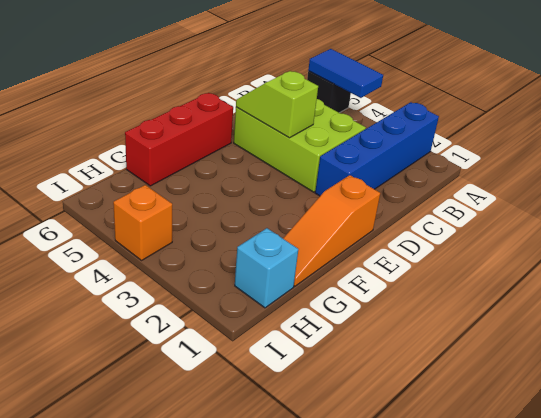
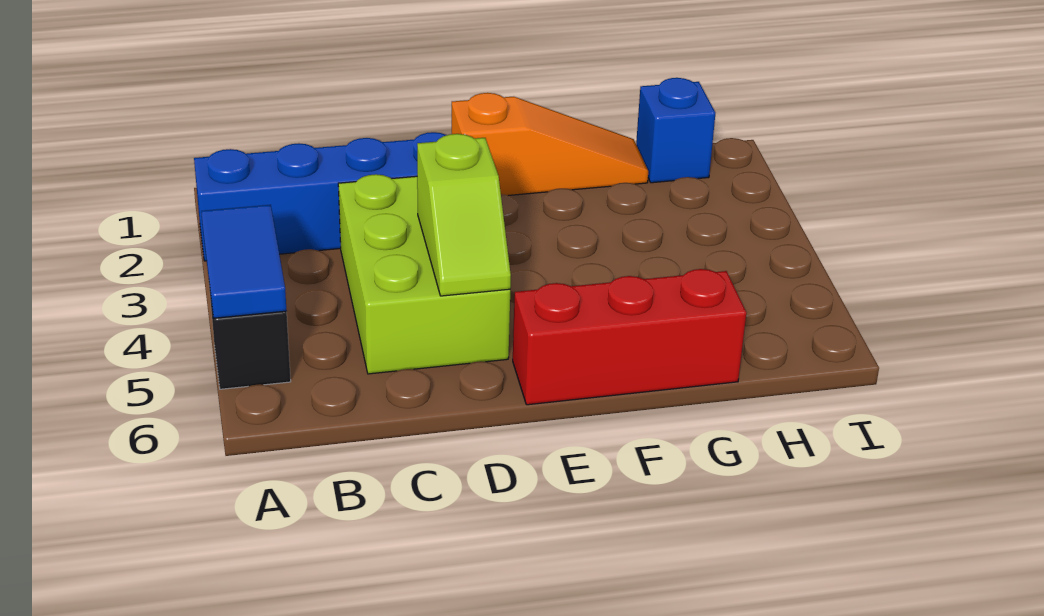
cyan 1x1 brick [235,228,298,308] -> blue 1x1 brick [636,78,715,183]
orange 1x1 brick [113,185,172,260] -> none

